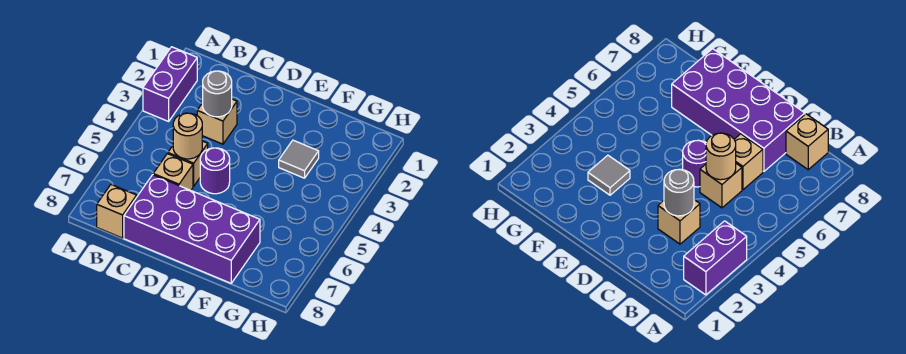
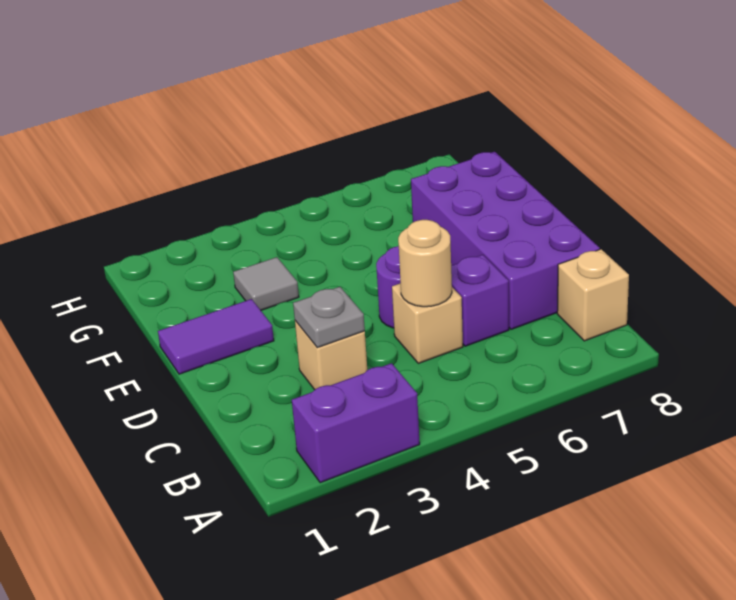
grey 1x1 round brick [203,71,232,117] -> grey 1x1 plate [293,287,365,348]
tan 1x1 brick [153,154,193,190] -> purple 1x1 brick [451,255,509,346]
none -> purple 1x2 tile [158,299,274,374]

